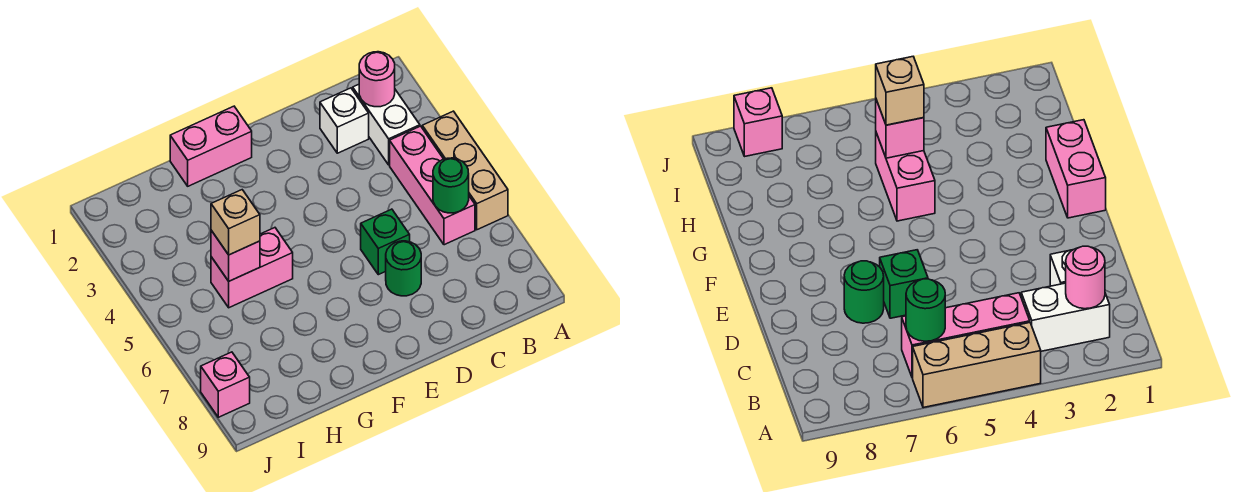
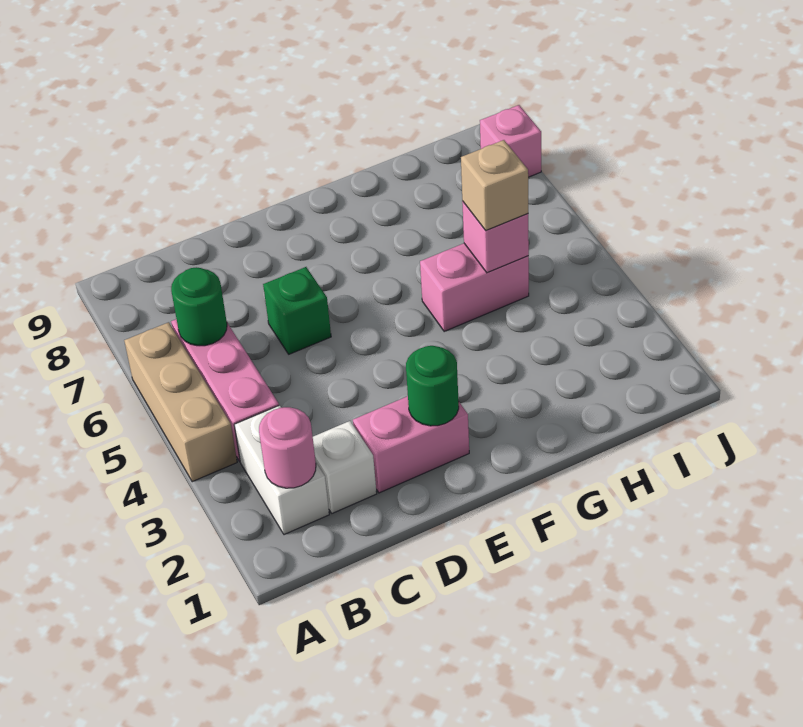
green 1x1 round brick [386,241,421,296] -> green 1x1 round brick moved to [406,346,459,426]
pink 1x2 brick [170,106,252,186] -> pink 1x2 brick moved to [353,396,469,493]

